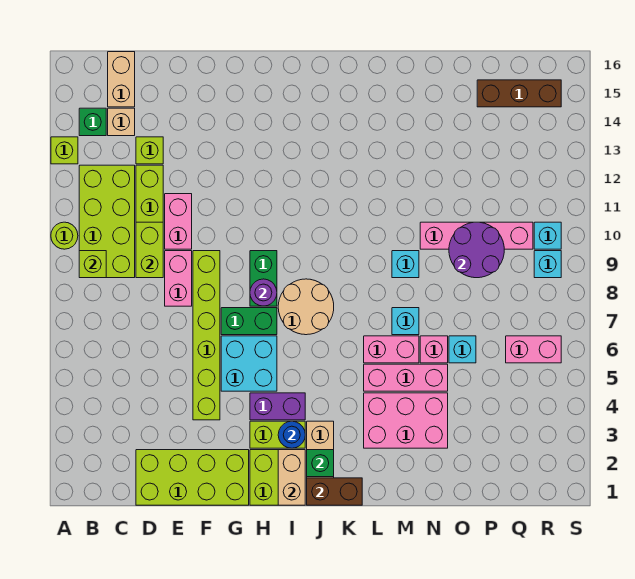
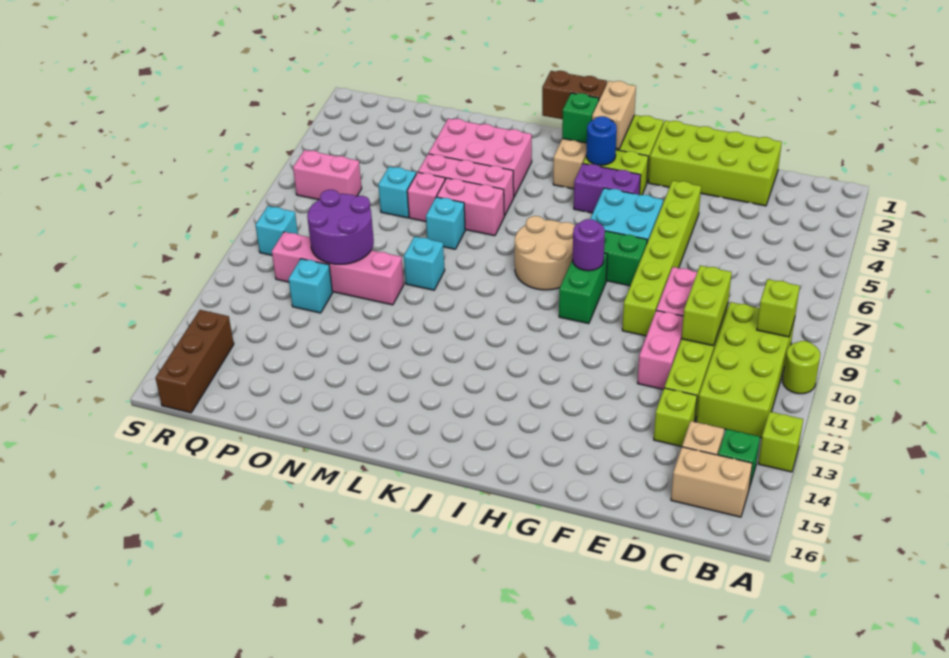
tan 1x2 brick [108,52,135,107] -> tan 1x2 brick turned to [671,447,752,517]
brown 1x3 brick [477,80,561,107] -> brown 1x3 brick turned to [156,310,234,413]
cyan 1x1 brick [534,222,561,249] -> cyan 1x1 brick moved to [289,259,332,313]

